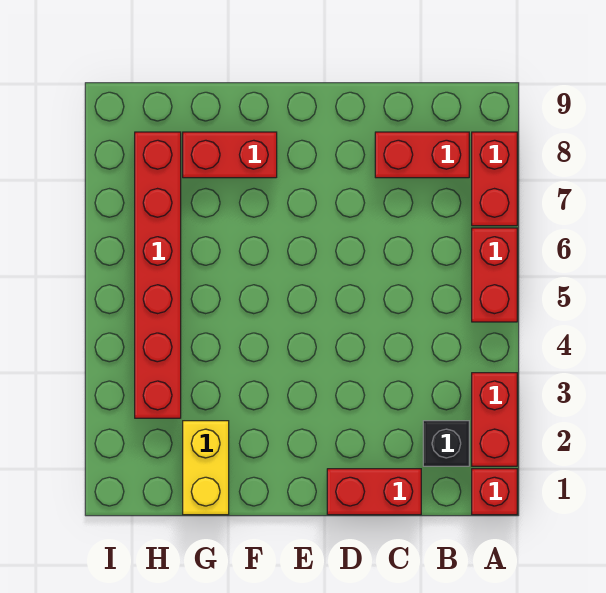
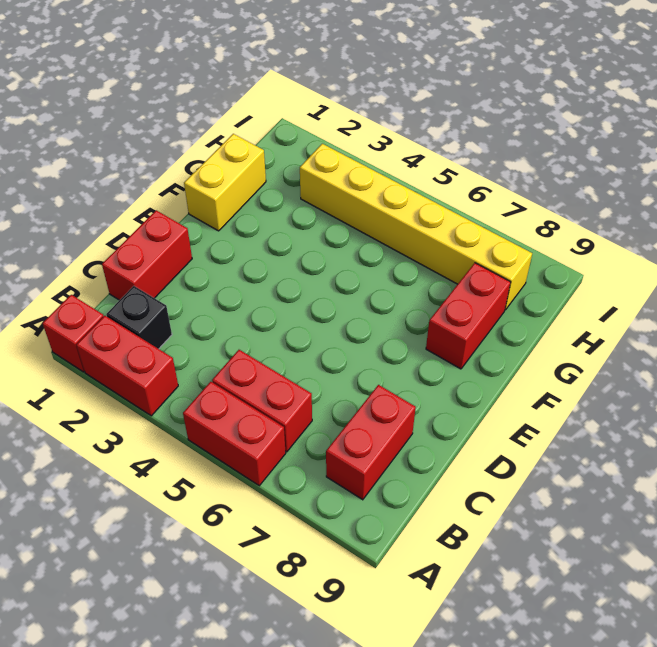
red 1x2 brick [472,132,517,226] -> red 1x2 brick moved to [212,350,312,452]
yellow 1x2 brick [183,421,229,515] -> yellow 1x2 brick turned to [184,134,266,231]
red 1x6 brick [135,132,181,418] -> yellow 1x6 brick [300,144,532,310]

